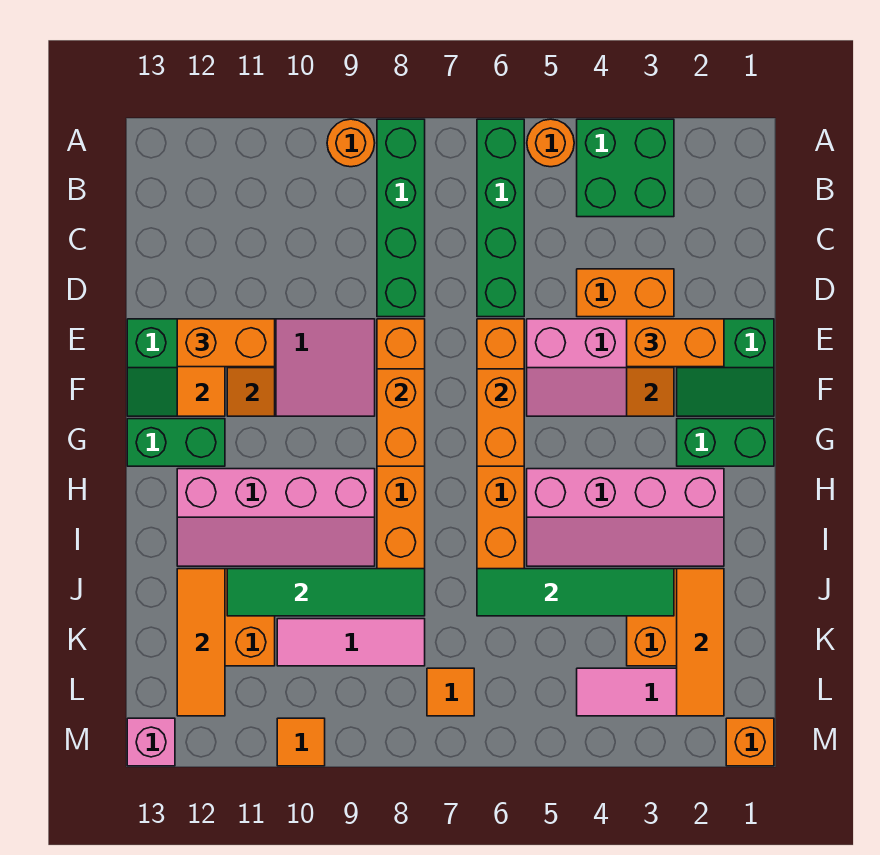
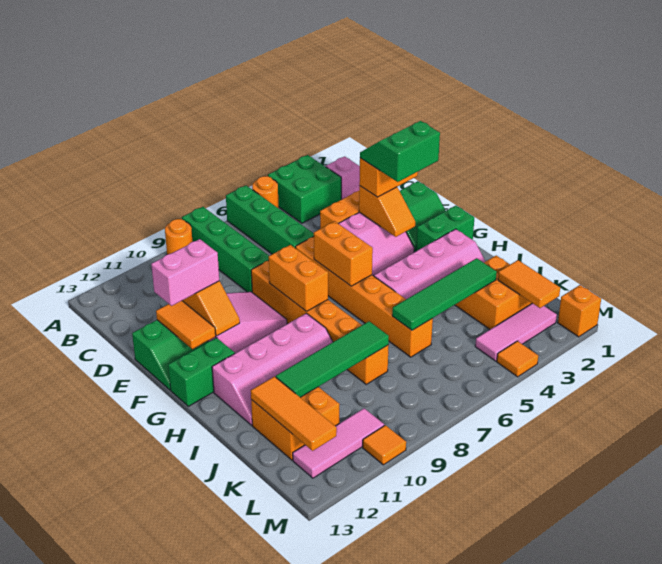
none -> green 2x2 slope [360,121,440,182]
orange 1x2 brick [177,319,275,367] -> pink 1x2 brick [151,239,219,306]
orange 1x3 tile [677,569,724,716] -> orange 1x2 tile [498,260,560,308]
pink 1x3 tile [277,619,425,666] -> pink 1x3 tile moved to [293,408,384,478]
orange 1x1 tile [427,668,474,716] -> orange 1x1 tile moved to [497,341,538,377]
pink 1x1 brick [127,718,175,766] -> pink 1x1 brick moved to [326,156,360,199]

